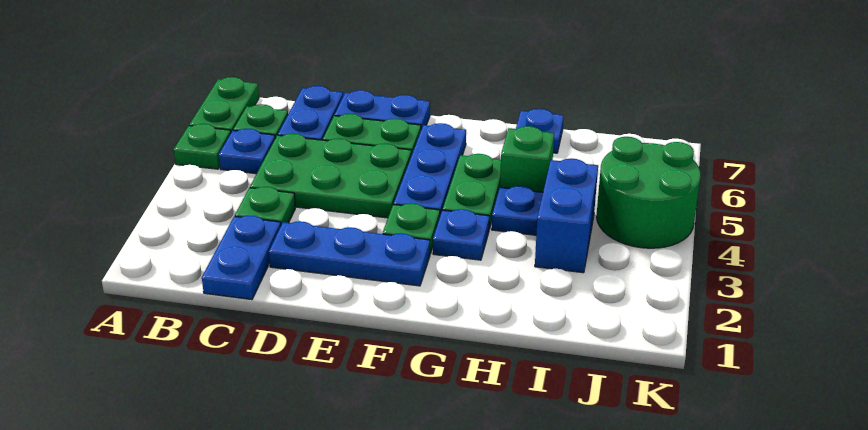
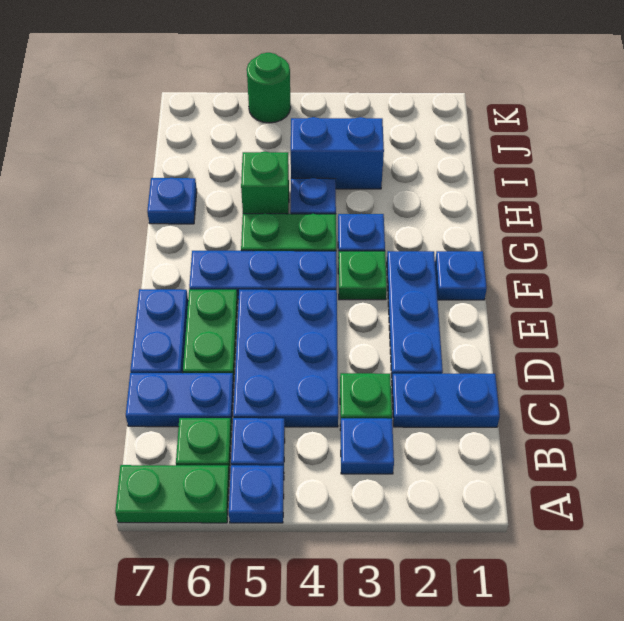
green 1x1 plate [174,124,231,169] -> blue 1x1 plate [229,465,284,523]
none -> blue 1x1 plate [340,418,394,474]
green 2x3 plate [250,133,411,218] -> blue 2x3 plate [233,290,338,427]
none -> blue 1x1 plate [435,251,487,300]
green 2x2 round brick [597,137,701,248] -> green 1x1 round brick [247,53,291,123]

